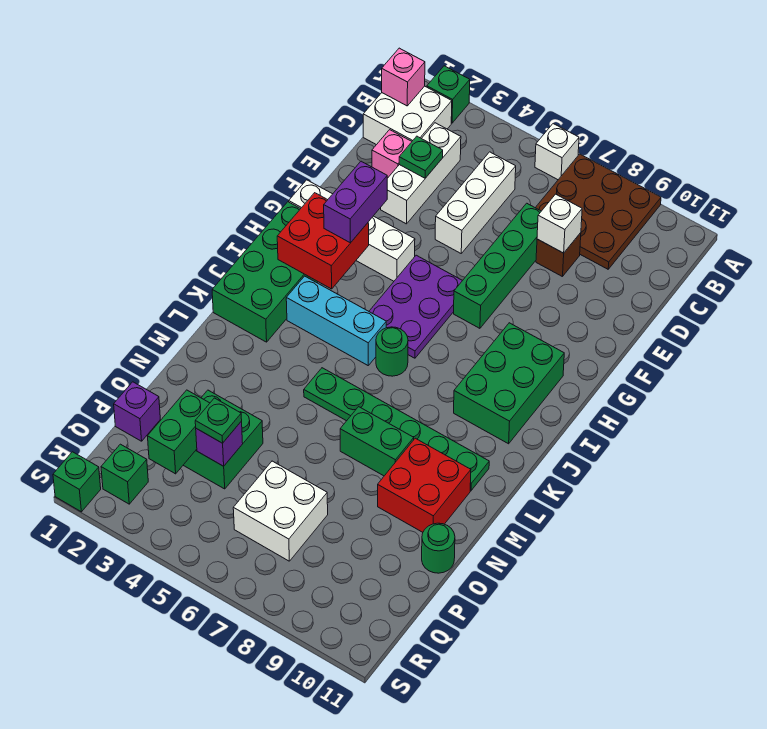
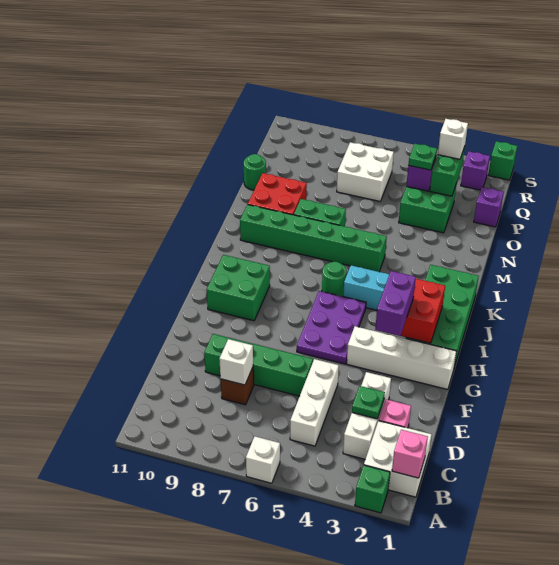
brown 3x3 plate [535,154,661,269] -> none
green 1x4 brick [454,203,541,328] -> green 1x4 brick turned to [204,334,313,396]
green 2x3 brick [454,323,564,444] -> green 2x2 brick [206,255,270,321]
green 1x6 plate [304,368,489,490] -> green 1x6 brick [240,205,387,272]
none -> white 1x1 brick [438,119,468,159]
green 1x1 brick [101,444,148,504] -> purple 1x1 brick [461,151,490,190]

